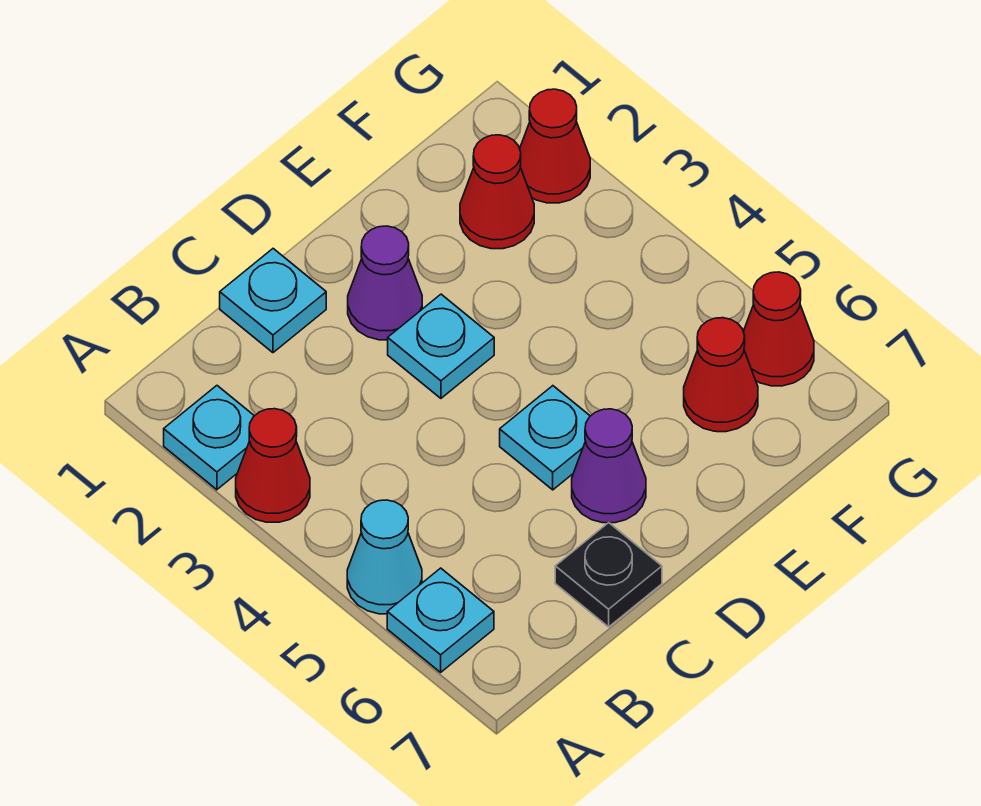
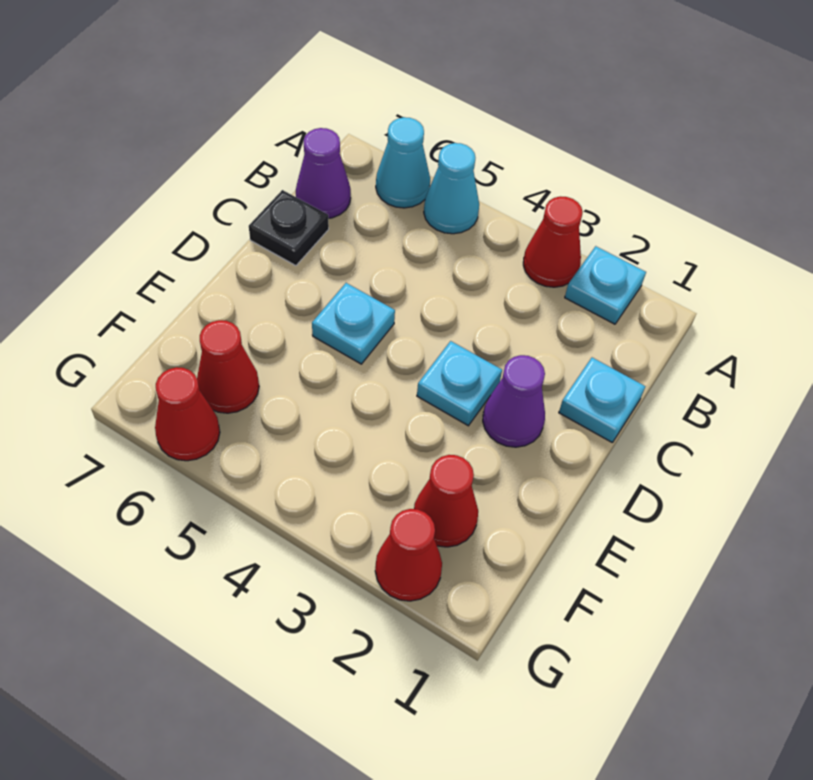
cyan 1x1 plate [387,568,494,672] -> cyan 1x1 cone [376,117,430,208]
purple 1x1 cone [572,409,646,523] -> purple 1x1 cone moved to [296,128,351,218]

